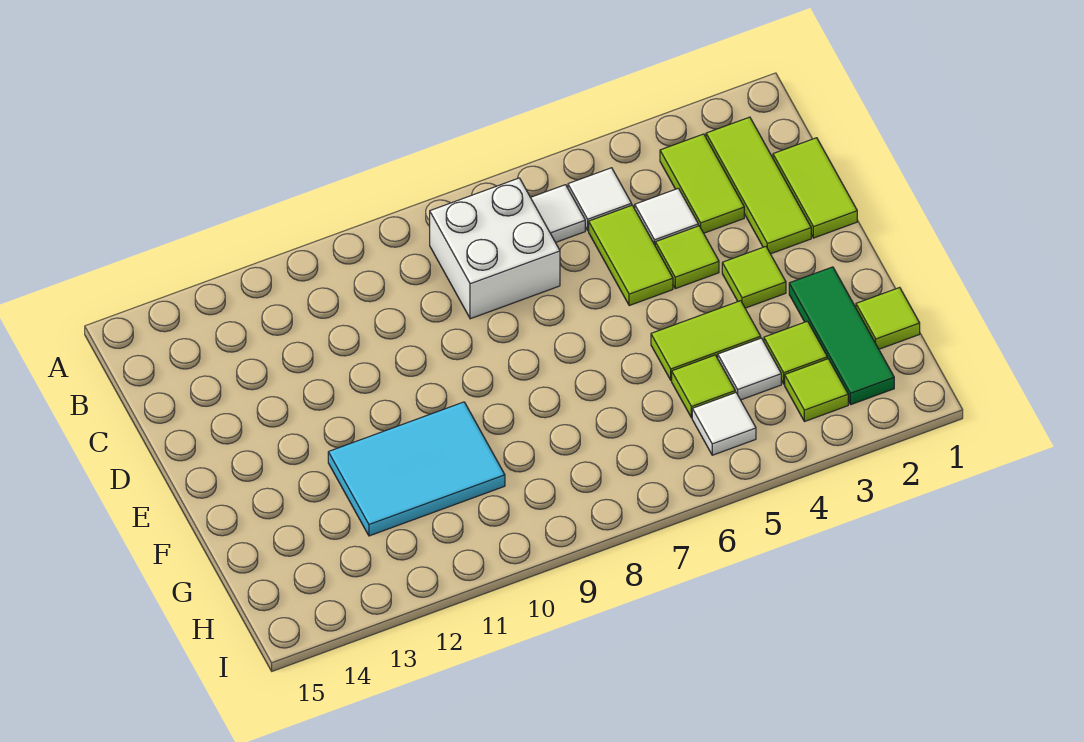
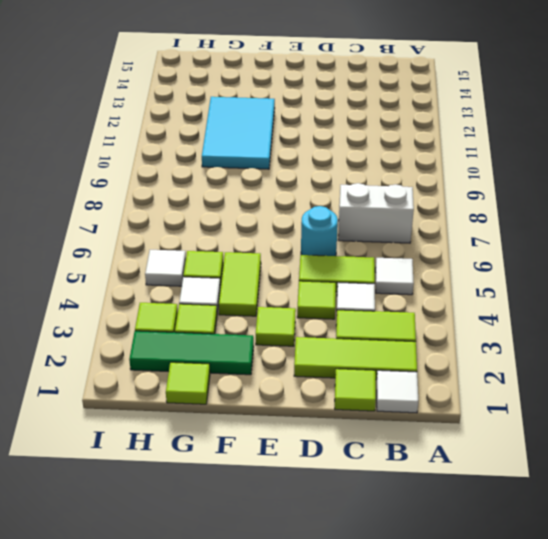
white 1x1 tile [531,185,585,242] -> white 1x1 tile moved to [377,370,418,413]
white 2x2 brick [430,178,560,319] -> white 1x2 brick [338,183,414,243]
lime 1x2 tile [773,138,857,238] -> lime 1x1 tile [335,369,376,411]
none -> cyan 1x1 round brick [301,206,338,256]

